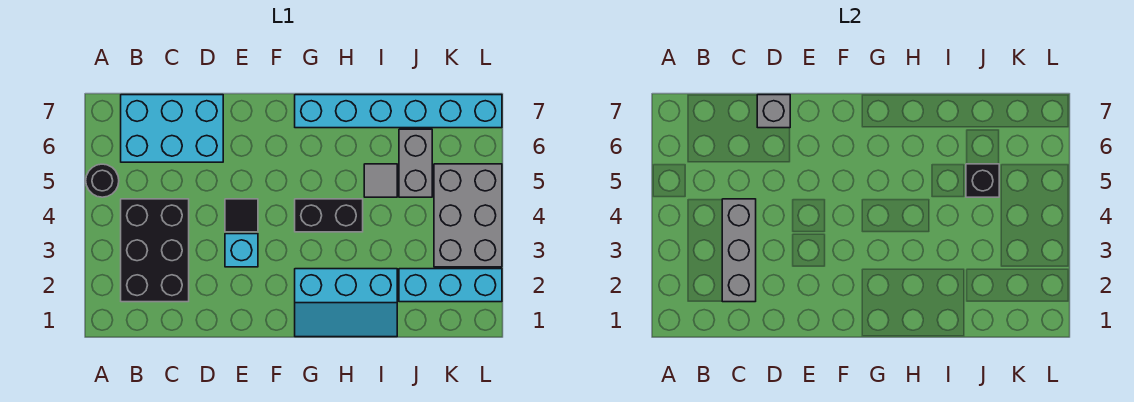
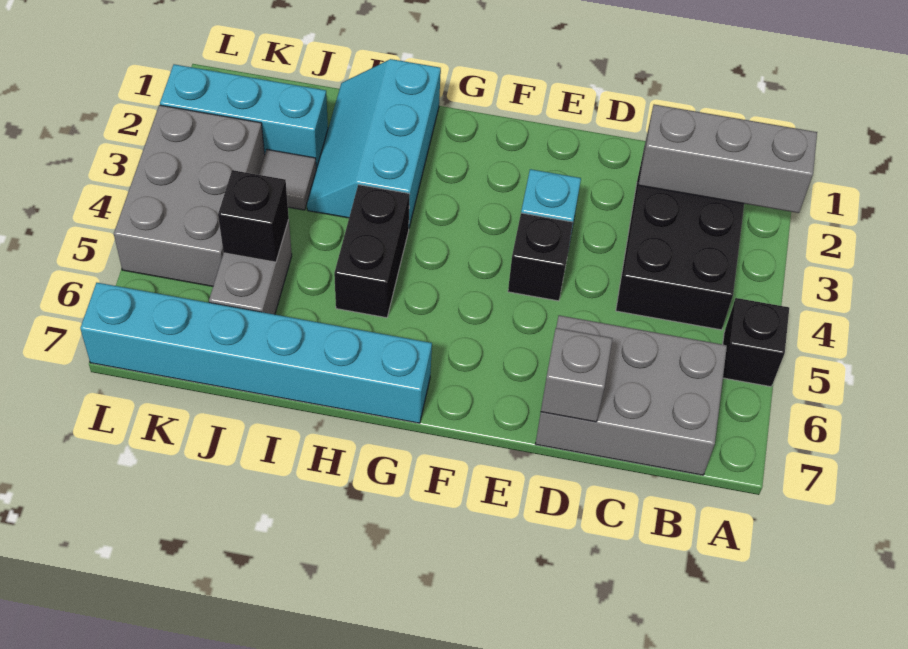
black 1x1 round brick [86,164,119,197] -> black 1x1 brick [723,298,789,387]
cyan 2x3 brick [121,95,223,162] -> grey 2x3 brick [536,315,727,475]
grey 1x3 brick [722,199,756,302] -> grey 1x3 brick turned to [638,104,817,213]
black 1x1 tile [225,199,258,232] -> black 1x1 brick [508,213,573,301]
cyan 2x3 slope [295,269,397,337] -> cyan 2x3 slope turned to [307,59,441,227]
black 1x2 brick [295,199,363,232] -> black 1x2 brick turned to [334,185,409,318]
grey 1x1 tile [364,164,397,197] -> grey 1x1 tile moved to [259,150,316,210]

